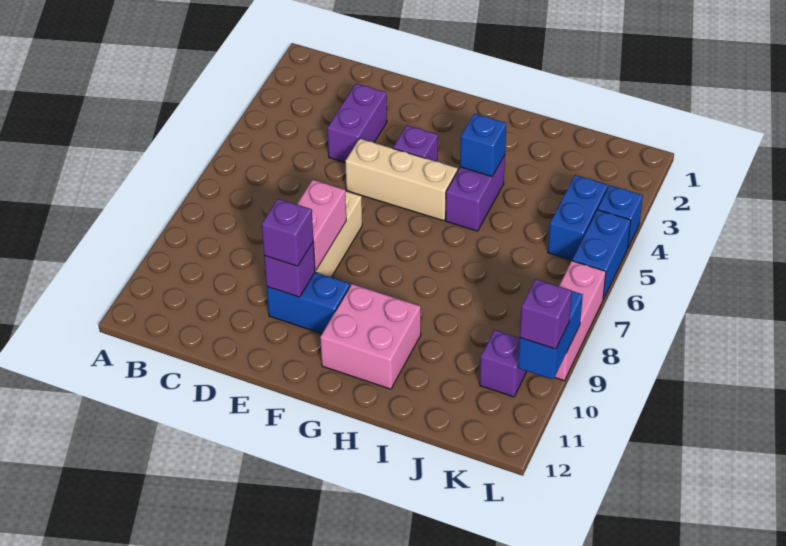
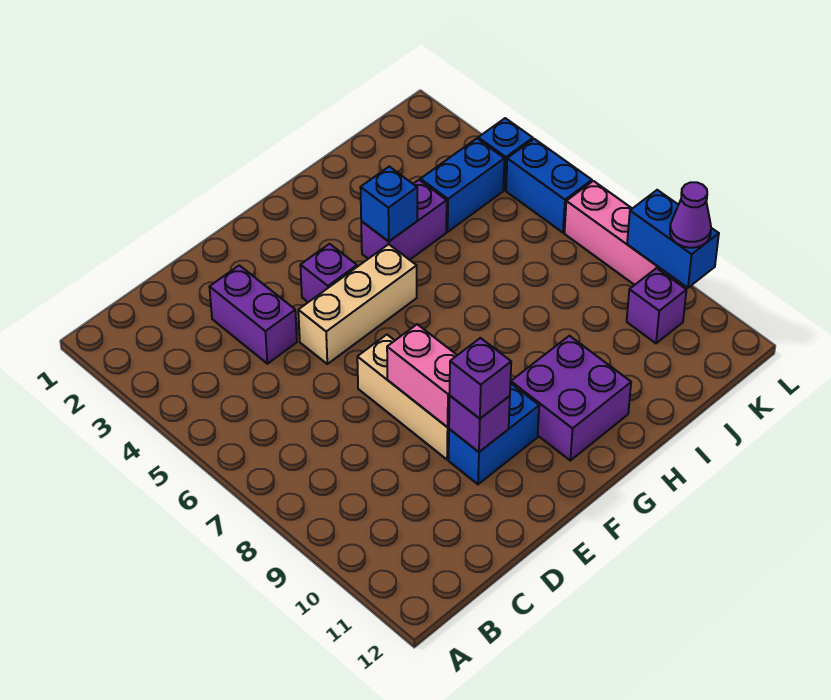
pink 2x2 brick [320,284,421,389] -> purple 2x2 brick [511,336,631,460]
purple 1x2 brick [446,155,505,231] -> purple 1x2 brick turned to [361,180,447,260]
blue 1x2 brick [548,175,608,260] -> blue 1x2 brick turned to [420,139,504,232]
purple 1x1 brick [520,279,572,349] -> purple 1x1 cone [670,182,711,248]

